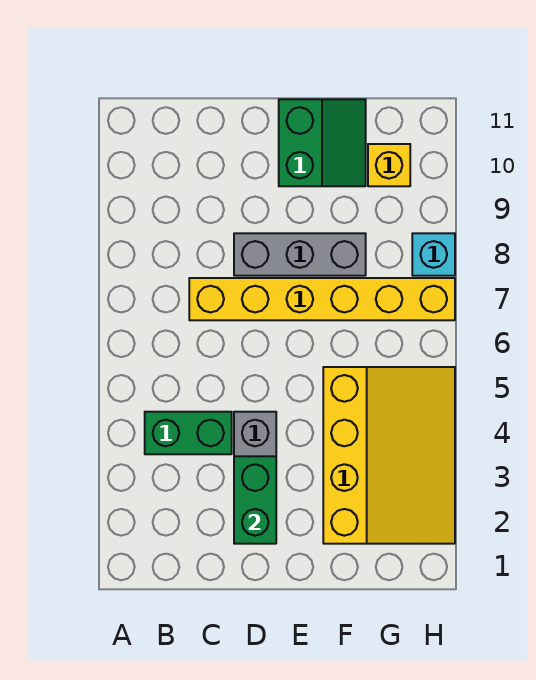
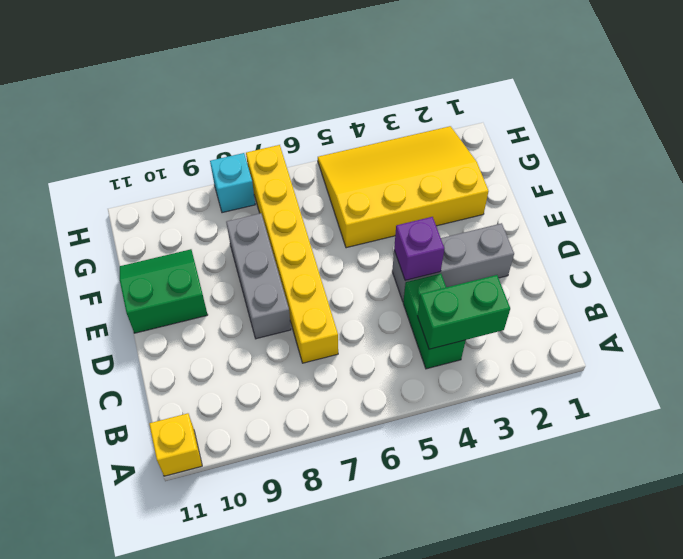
green 1x2 brick [234,456,276,544] -> green 1x2 brick moved to [417,275,510,349]
none -> purple 1x1 brick [394,217,444,280]
yellow 1x1 brick [368,144,410,186] -> yellow 1x1 brick moved to [149,413,202,476]

